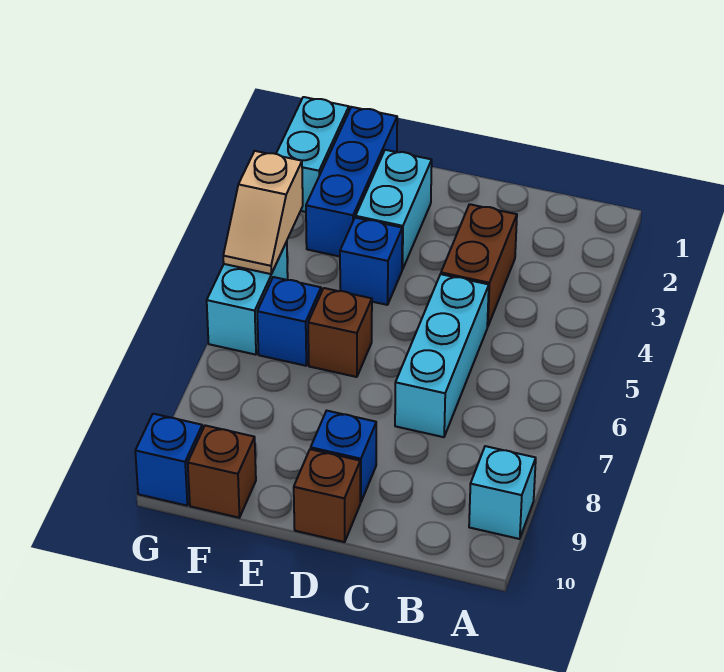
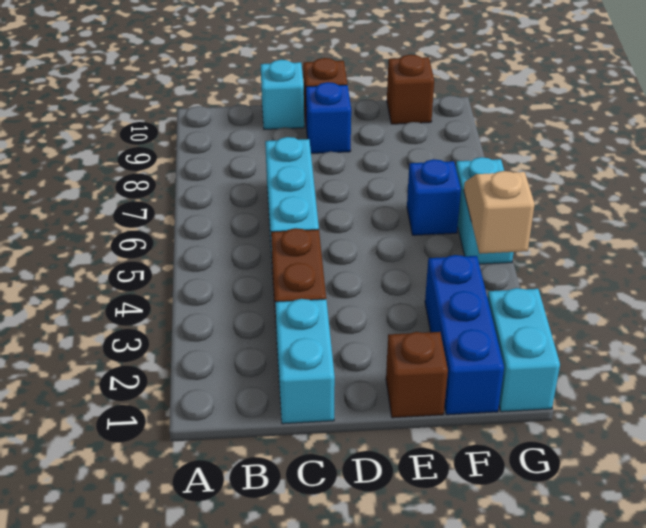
cyan 1x1 brick [469,446,536,539] -> cyan 1x1 brick moved to [260,60,304,129]
cyan 1x2 brick [356,150,432,270] -> cyan 1x2 brick moved to [275,299,335,424]
blue 1x1 brick [340,218,402,305] -> none
brown 1x1 brick [308,288,372,377] -> brown 1x1 brick moved to [386,332,448,418]
blue 1x1 brick [135,414,203,506] -> none

